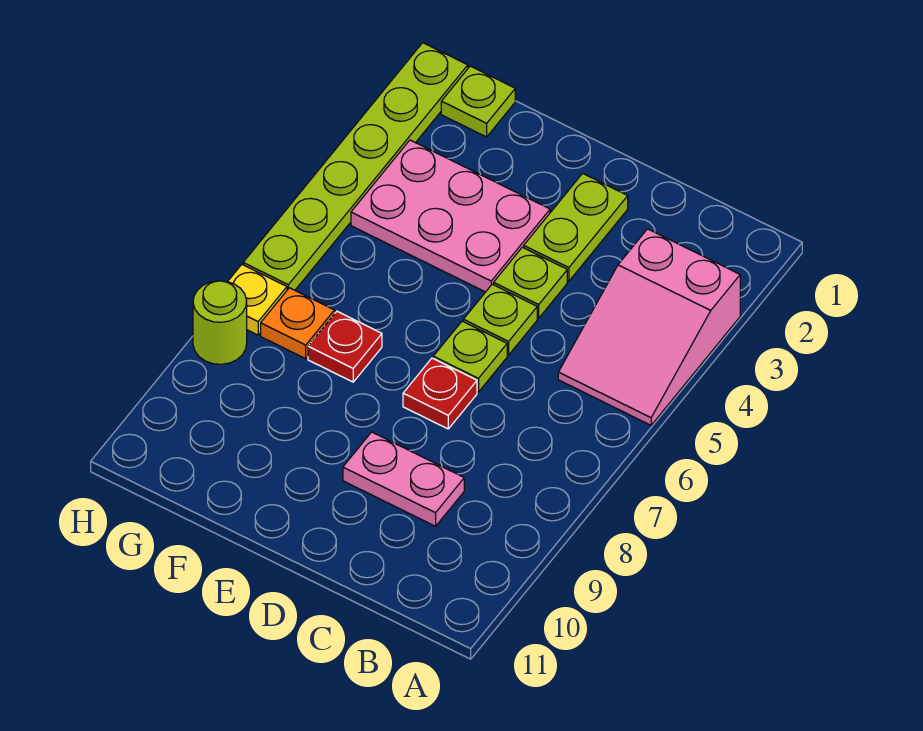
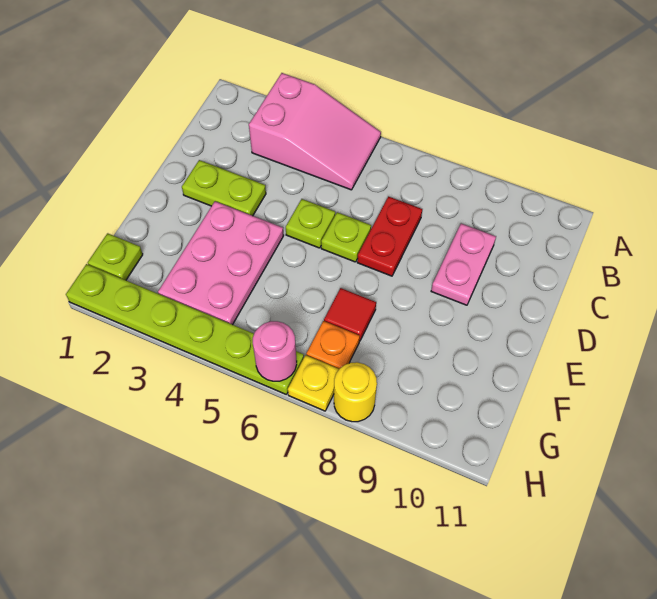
lime 1x1 plate [494,247,567,318] -> none
red 1x1 plate [403,358,477,429] -> red 1x2 plate [357,197,422,276]
red 1x1 plate [308,311,382,382] -> red 1x1 tile [324,288,376,341]
none -> pink 1x1 round brick [253,321,297,381]
lime 1x1 round brick [193,281,247,364] -> yellow 1x1 round brick [334,362,377,422]

